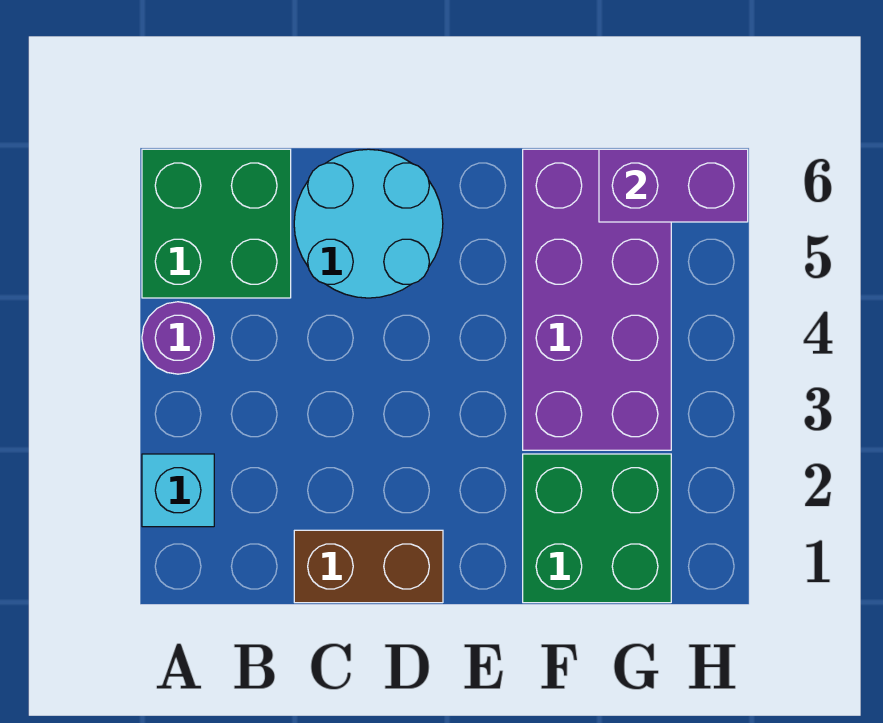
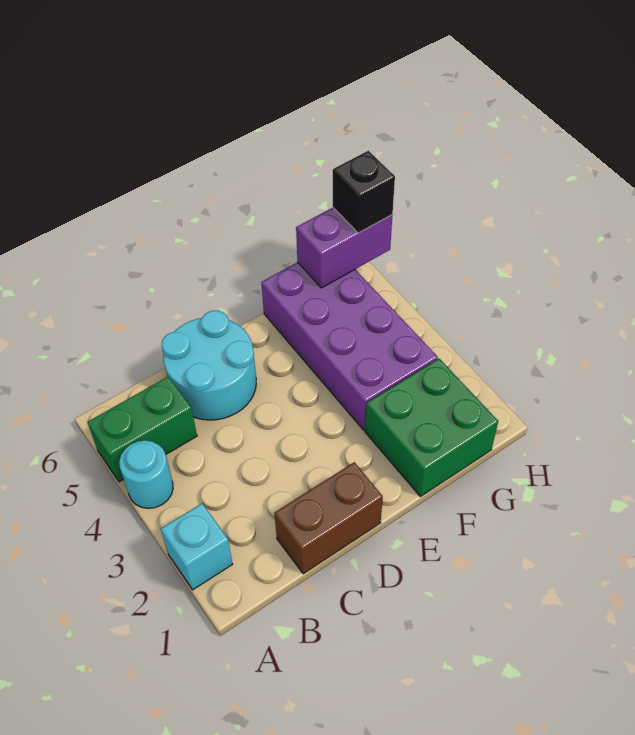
purple 1x1 round brick [142,302,214,374] -> cyan 1x1 round brick [119,440,173,508]
green 2x2 brick [142,149,291,298] -> green 1x2 brick [88,377,197,482]
none -> black 1x1 brick [333,151,395,233]

